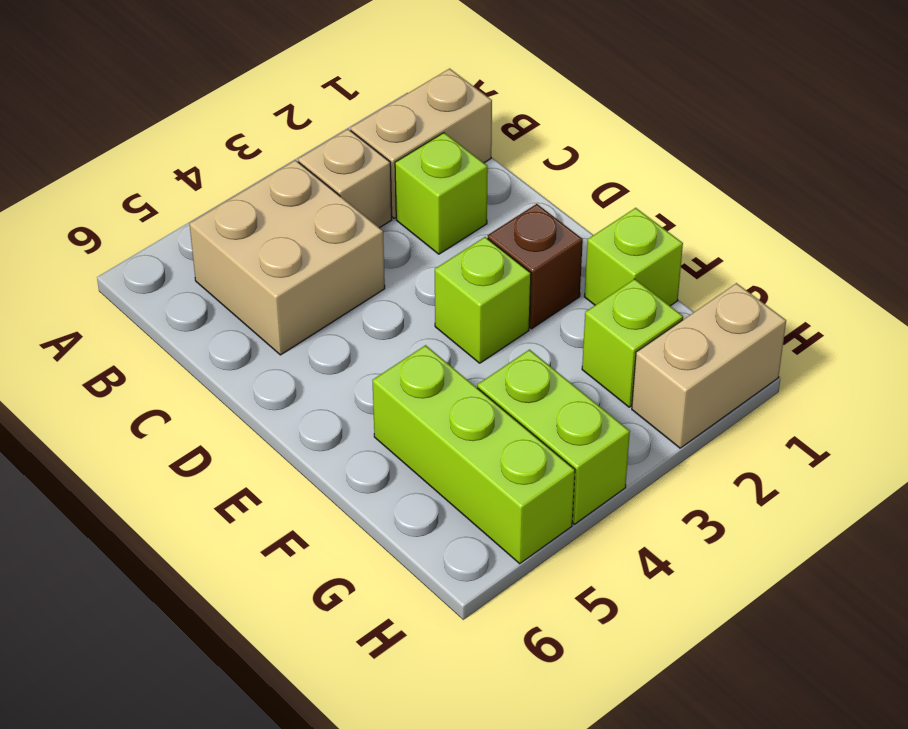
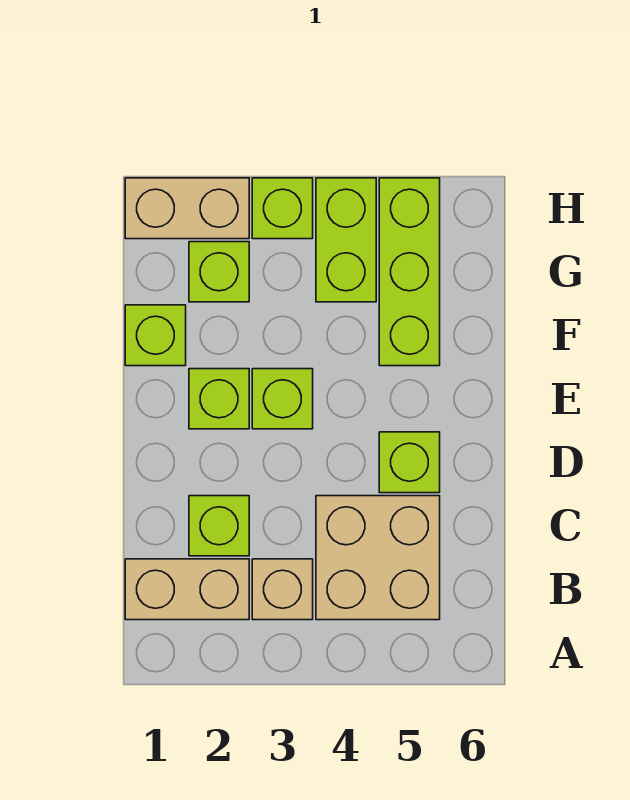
none -> lime 1x1 brick [379,432,440,493]
brown 1x1 brick [488,204,583,329] -> lime 1x1 brick [189,369,249,429]
none -> lime 1x1 brick [252,178,313,239]

